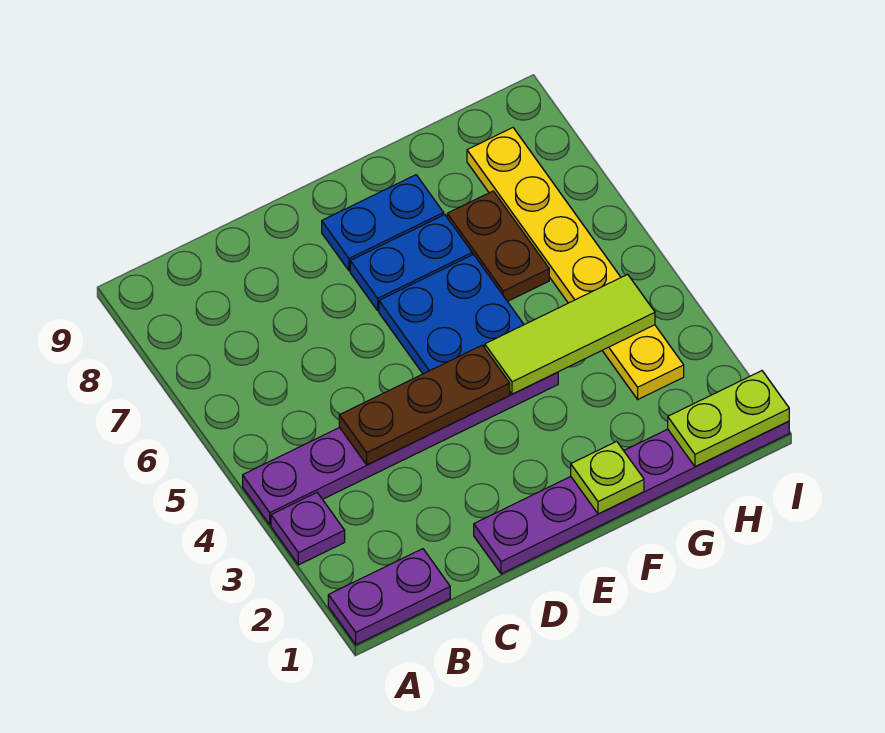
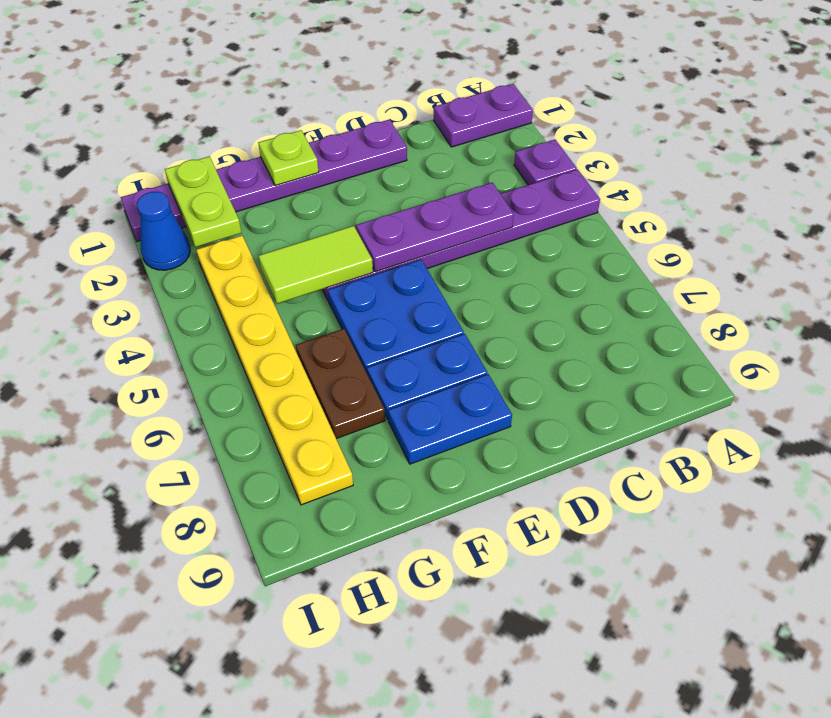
brown 1x3 plate [339,345,510,465] -> purple 1x3 plate [356,182,514,272]
lime 1x3 tile [485,274,655,394] -> lime 1x2 tile [259,226,373,304]
lime 1x2 plate [668,371,789,467] -> lime 1x2 plate turned to [165,156,241,247]
none -> blue 1x1 cone [137,192,190,270]

